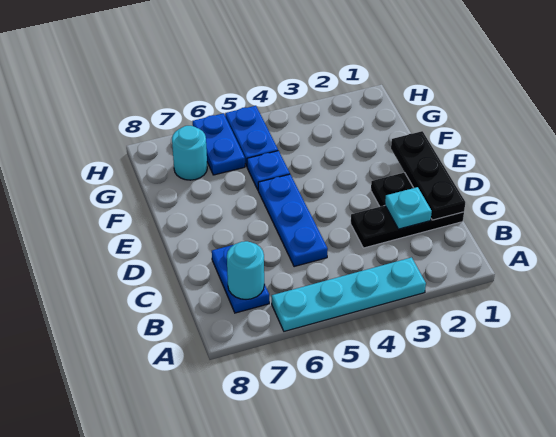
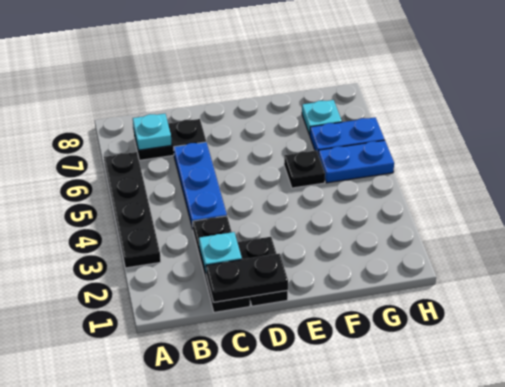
cyan 1x4 plate [272,257,426,331] -> black 1x4 plate [104,152,161,268]
blue 1x2 plate [212,245,269,313] -> black 1x2 plate [134,119,206,160]
cyan 1x1 round brick [227,241,264,299] -> cyan 1x1 plate [133,114,172,150]
black 1x3 plate [391,131,465,220] -> black 1x2 plate [206,254,288,302]
blue 1x3 plate [258,174,328,267] -> blue 1x3 plate turned to [174,142,227,229]
blue 1x1 plate [247,151,290,190] -> black 1x1 plate [284,150,325,188]
cyan 1x1 round brick [172,126,207,180] -> cyan 1x1 plate [302,100,342,135]

